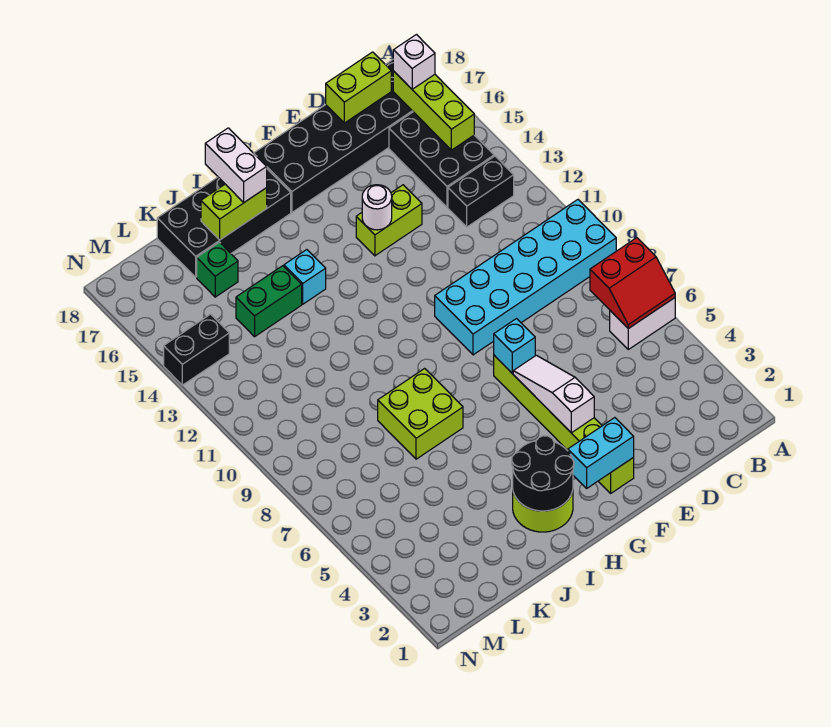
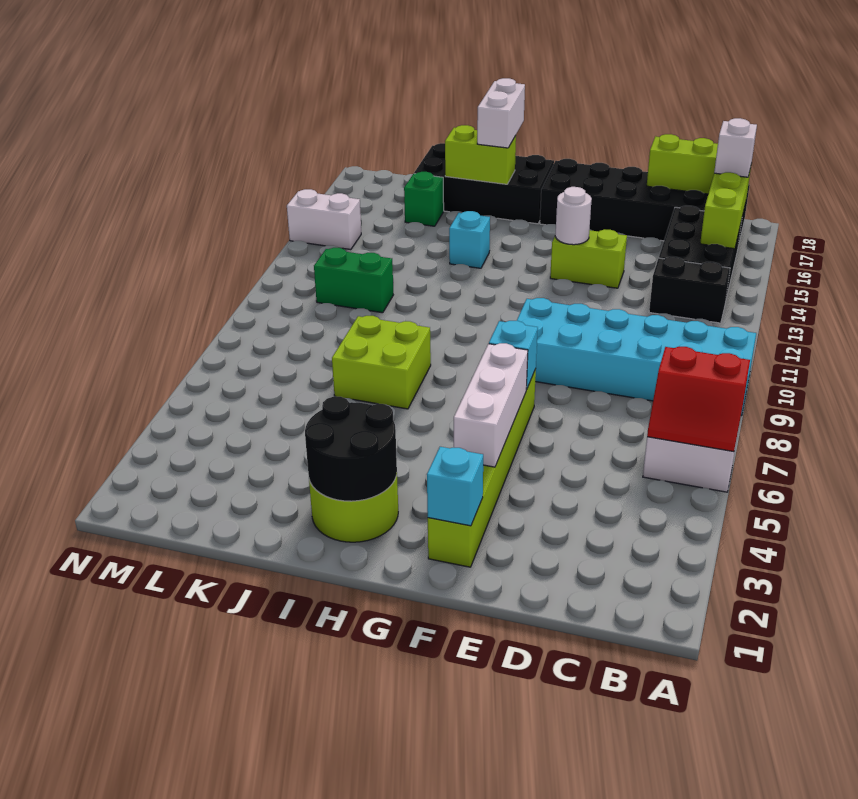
cyan 1x2 brick [568,418,634,488] -> cyan 1x1 brick [427,447,483,526]
white 1x3 slope [513,355,594,433] -> white 1x3 brick [454,343,528,467]
green 1x2 brick [236,266,302,337] -> green 1x2 brick moved to [314,248,393,313]
black 1x2 brick [164,314,229,385] -> white 1x2 brick [287,189,361,250]

